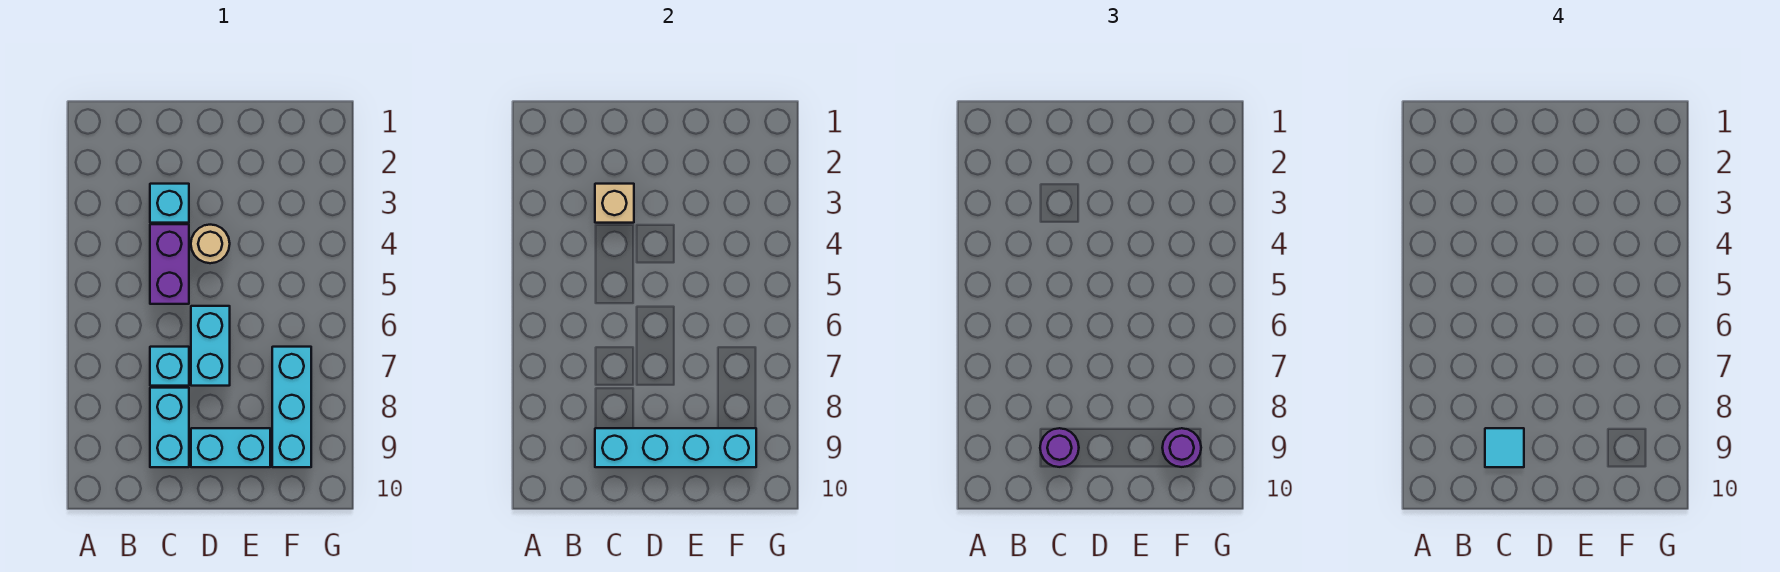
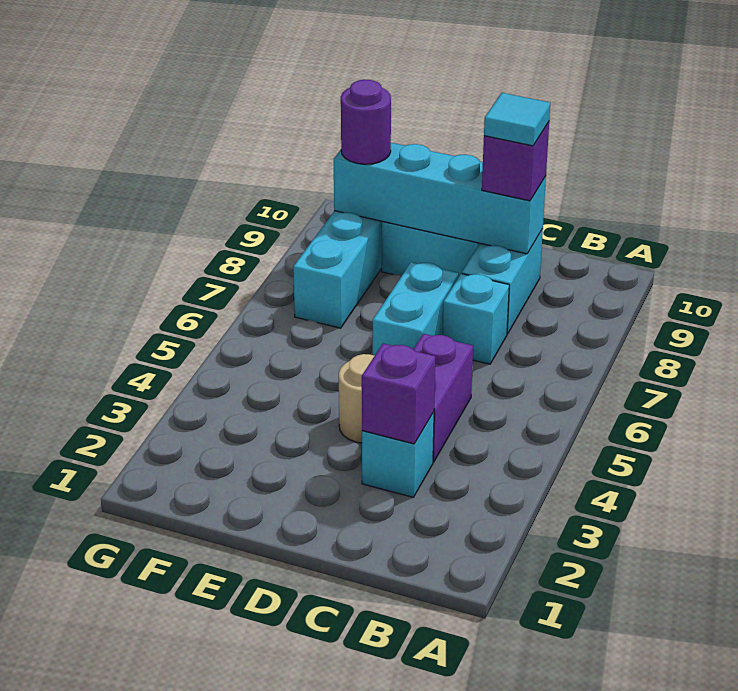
tan 1x1 brick [595,184,634,223] -> purple 1x1 brick [362,343,435,444]
purple 1x1 round brick [1040,428,1079,467] -> purple 1x1 brick [482,122,549,201]

